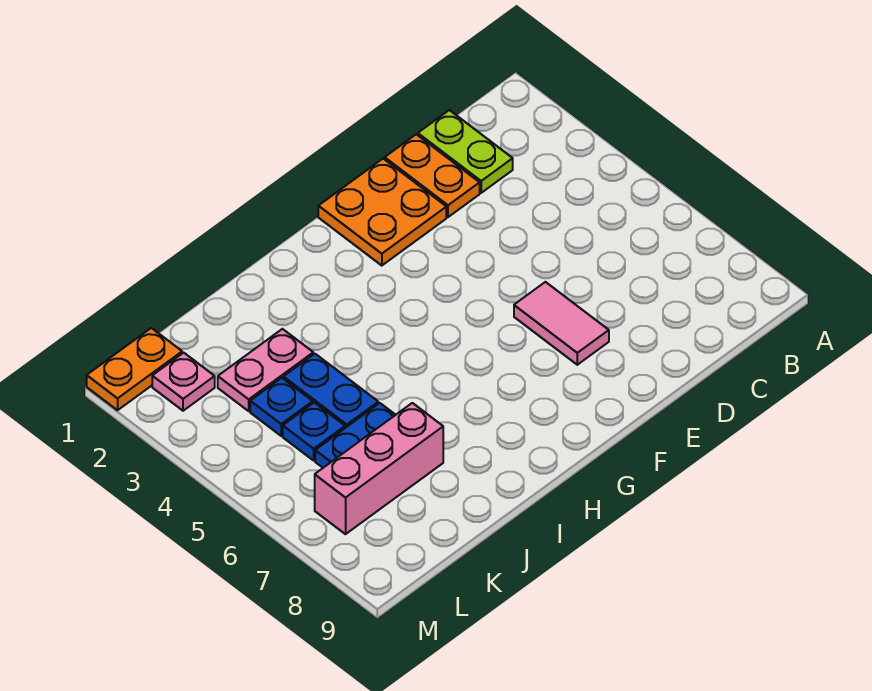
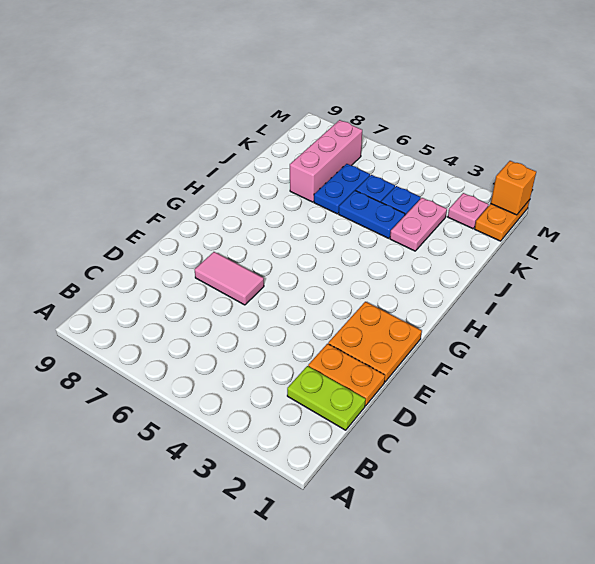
none -> orange 1x1 brick [491,161,536,215]

